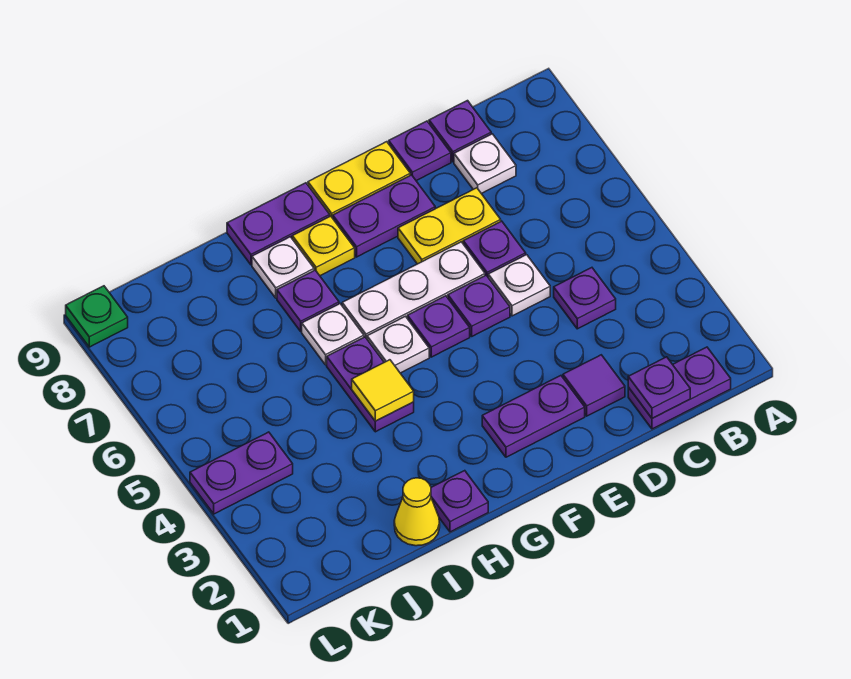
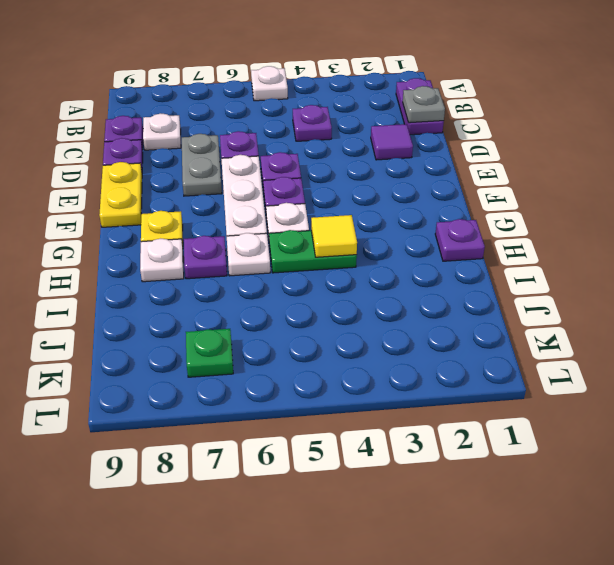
purple 1x1 plate [628,357,690,418] -> grey 1x1 plate [403,86,445,123]
white 1x1 plate [488,255,550,316] -> white 1x1 plate moved to [251,66,288,101]
yellow 1x2 plate [398,188,501,264] -> grey 1x2 plate [182,134,222,196]
purple 1x2 plate [482,376,585,457] -> none
purple 1x2 plate [333,175,435,257] -> none
purple 1x2 plate [227,183,330,265] -> none
purple 1x2 plate [327,337,414,432] -> green 1x2 plate [269,230,357,273]
yellow 1x1 cone [394,478,440,546] -> none
purple 1x2 plate [190,432,293,514] -> none
green 1x1 plate [66,286,128,347] -> green 1x1 plate moved to [186,329,233,377]

